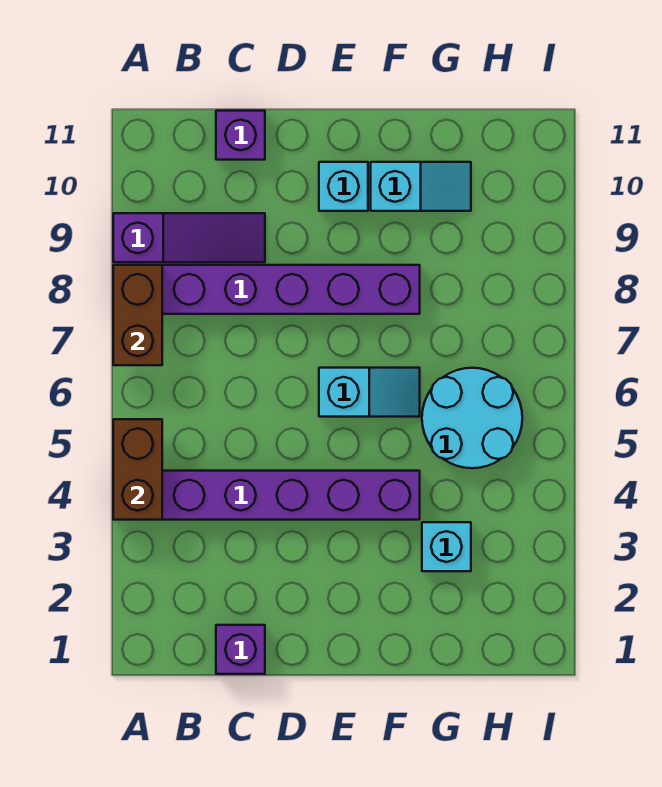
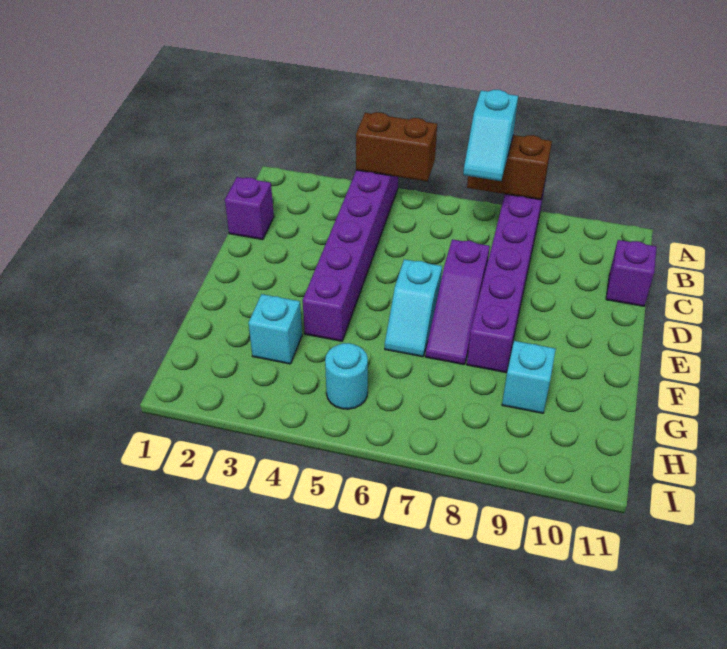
purple 1x3 slope [113,213,265,262] -> purple 1x3 slope moved to [425,239,490,364]
cyan 1x1 brick [319,162,368,211] -> cyan 1x1 brick moved to [502,341,556,413]
cyan 1x2 slope [371,162,471,211] -> cyan 1x2 slope moved to [463,90,518,181]
cyan 2x2 round brick [422,368,522,468] -> cyan 1x1 round brick [325,343,368,409]

